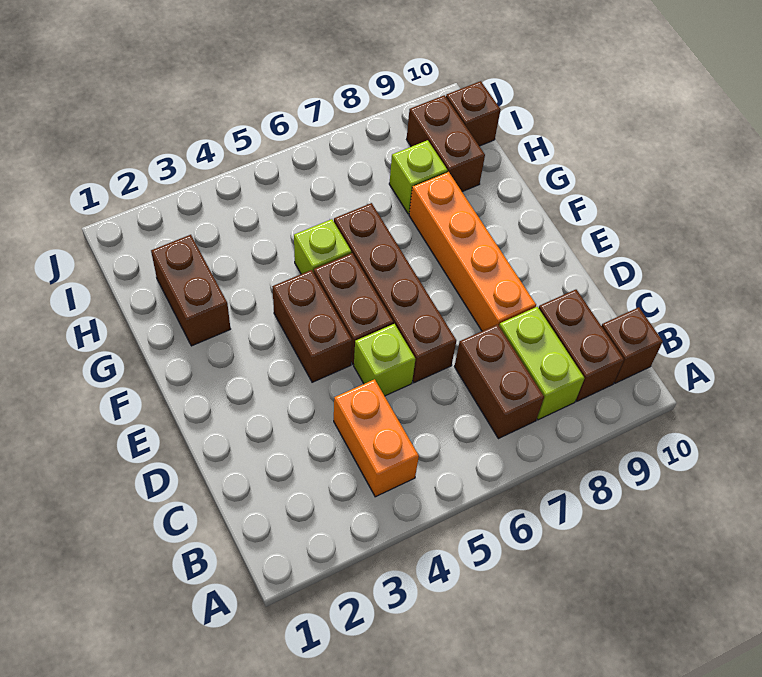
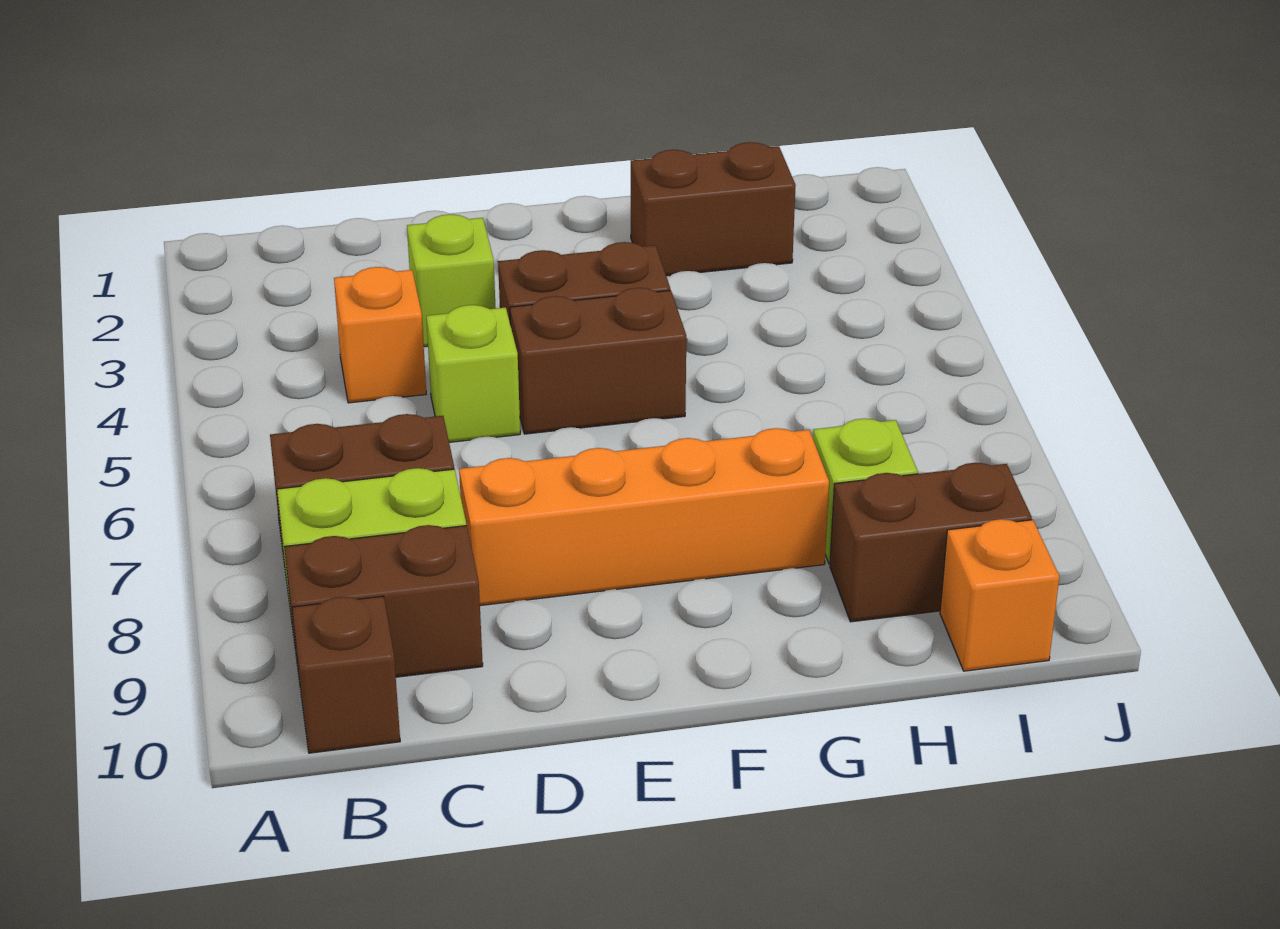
orange 1x2 brick [334,379,419,497] -> orange 1x1 brick [334,267,426,403]
brown 1x4 brick [334,203,456,383] -> none
lime 1x1 brick [294,219,351,274] -> lime 1x1 brick moved to [407,214,496,347]
brown 1x1 brick [446,81,501,146] -> orange 1x1 brick [940,519,1059,671]

